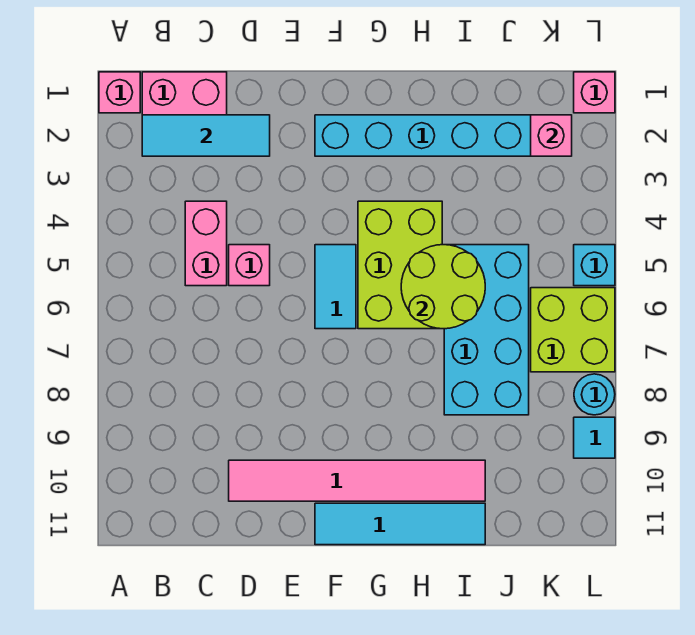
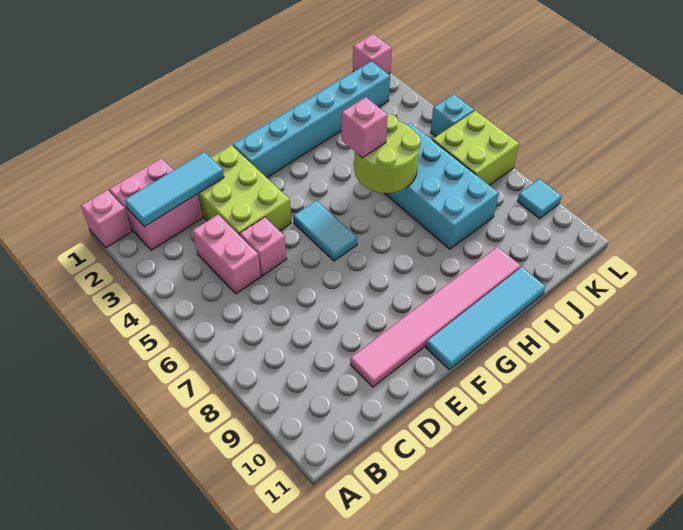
lime 2x3 brick [358,201,442,329] -> lime 2x3 brick moved to [198,145,291,235]
pink 1x1 brick [531,115,572,156] -> pink 1x1 brick moved to [342,97,388,158]
cyan 1x1 round brick [574,374,615,415] -> none

